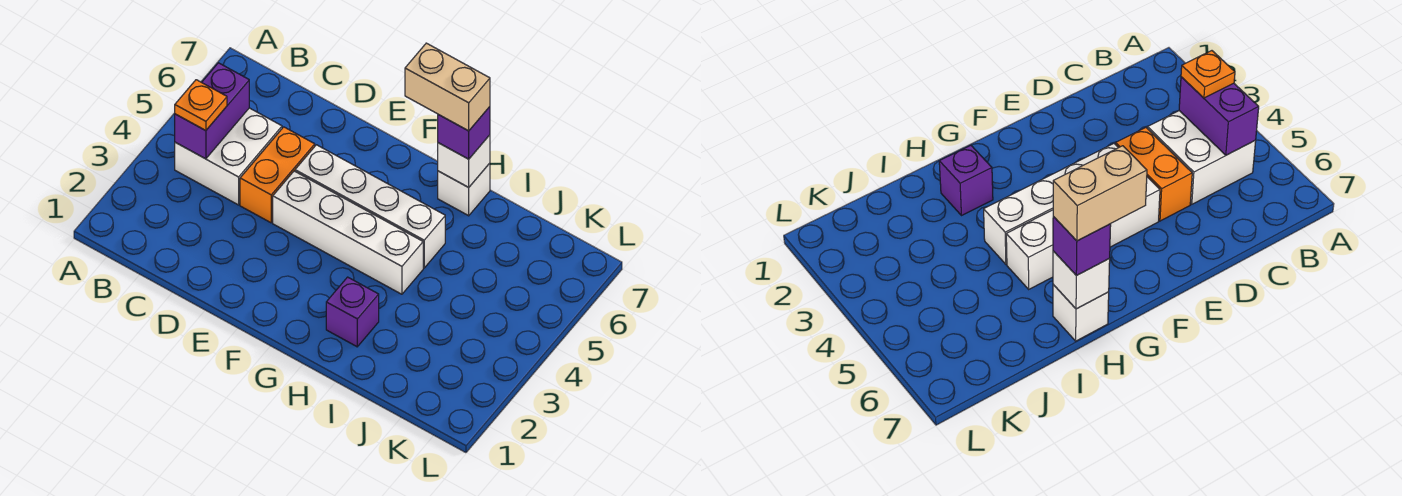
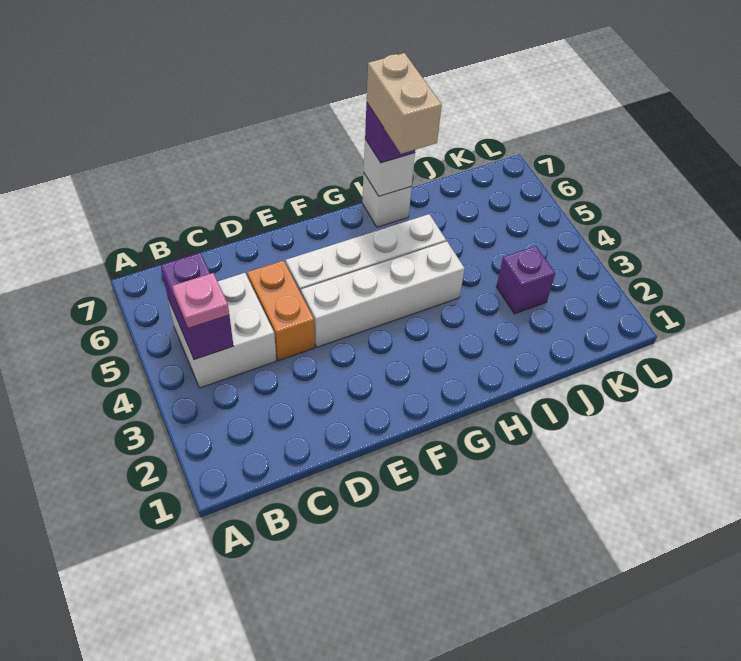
orange 1x1 plate [175,80,227,131] -> pink 1x1 plate [172,273,229,328]
tan 1x2 brick [405,43,490,131] -> tan 1x2 brick turned to [367,53,442,154]
purple 1x1 brick [326,277,379,347] -> purple 1x1 brick moved to [496,246,555,314]

